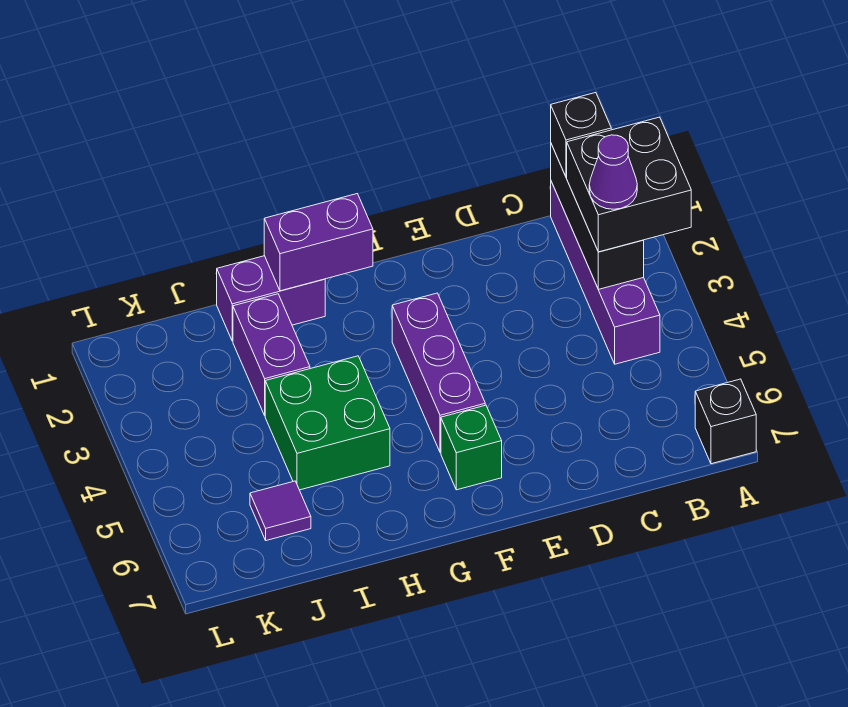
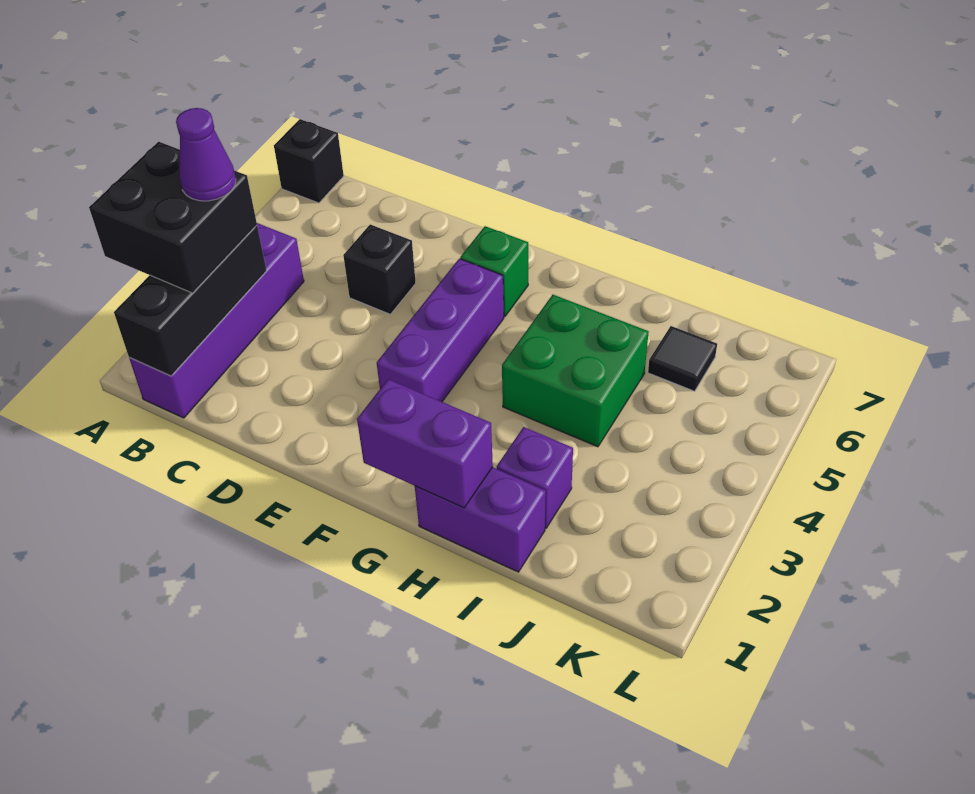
black 1x1 brick [551,93,611,177] -> black 1x1 brick moved to [343,224,416,314]
purple 1x2 brick [233,294,310,415] -> purple 1x1 brick [497,427,573,528]
purple 1x1 tile [250,481,311,541] -> black 1x1 tile [648,326,717,391]

